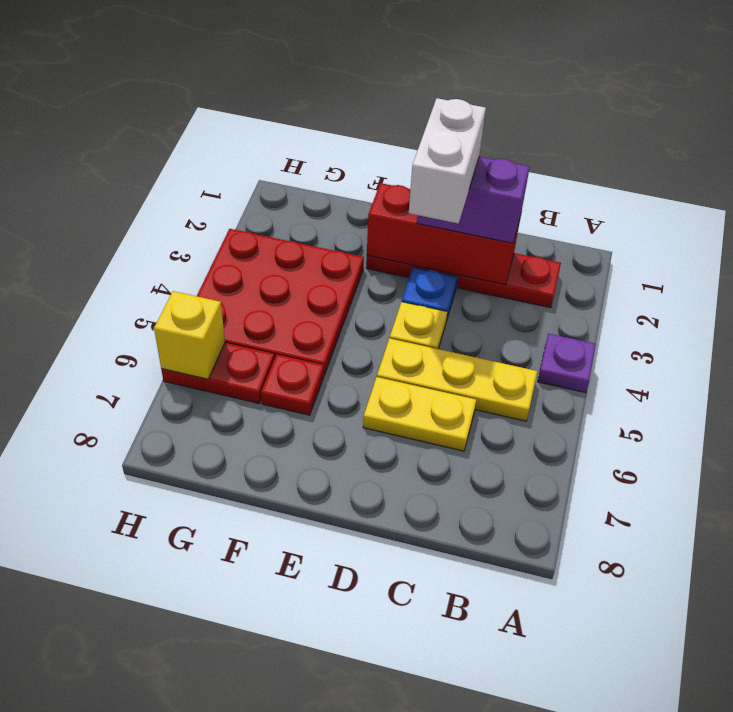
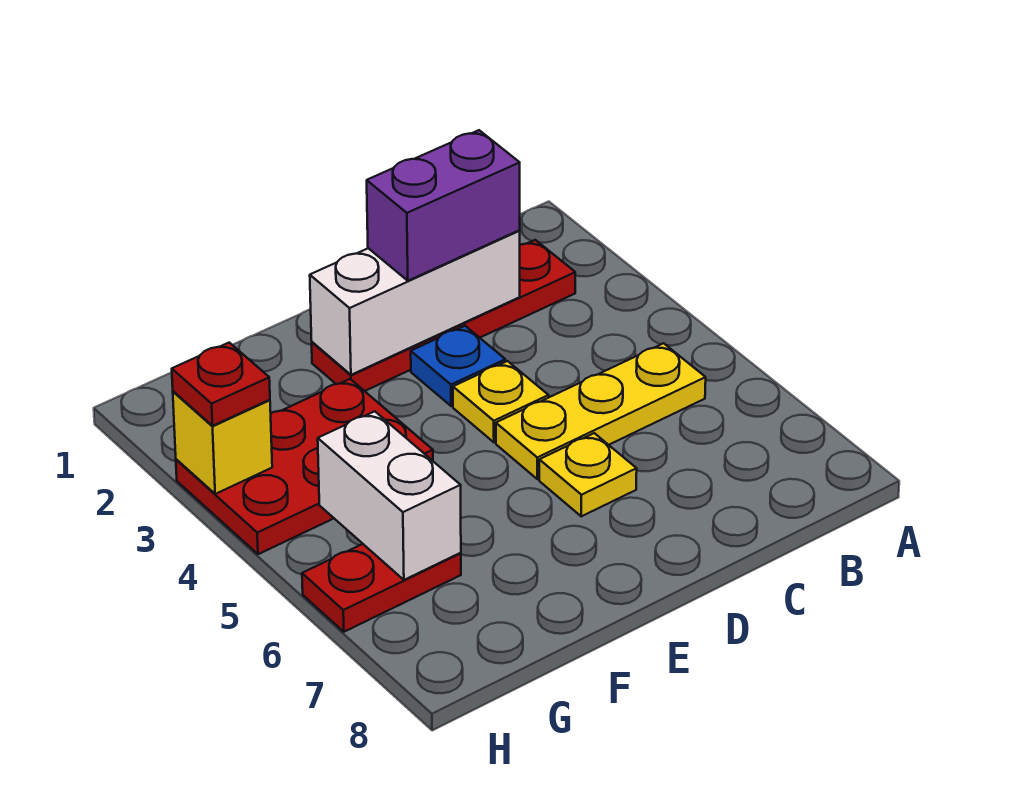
purple 1x1 plate [538,334,596,393] -> none
red 1x3 brick [367,183,521,285] -> white 1x3 brick [310,231,520,375]
yellow 1x2 plate [363,377,476,451] -> yellow 1x1 plate [539,433,637,516]
white 1x2 brick [409,98,486,224] -> white 1x2 brick moved to [318,411,461,580]
red 3x3 plate [197,229,364,375] -> red 2x3 plate [176,379,433,554]
red 1x1 plate [261,355,324,415] -> red 1x1 plate moved to [172,343,270,426]
yellow 1x1 brick [154,291,225,379] -> yellow 1x1 brick moved to [173,391,272,494]

